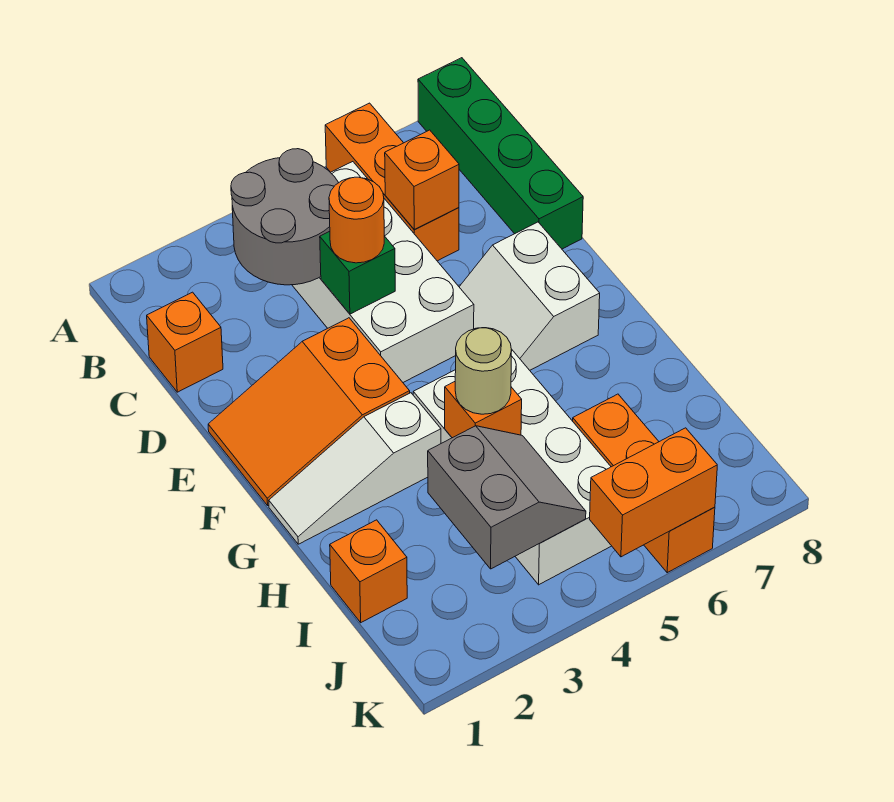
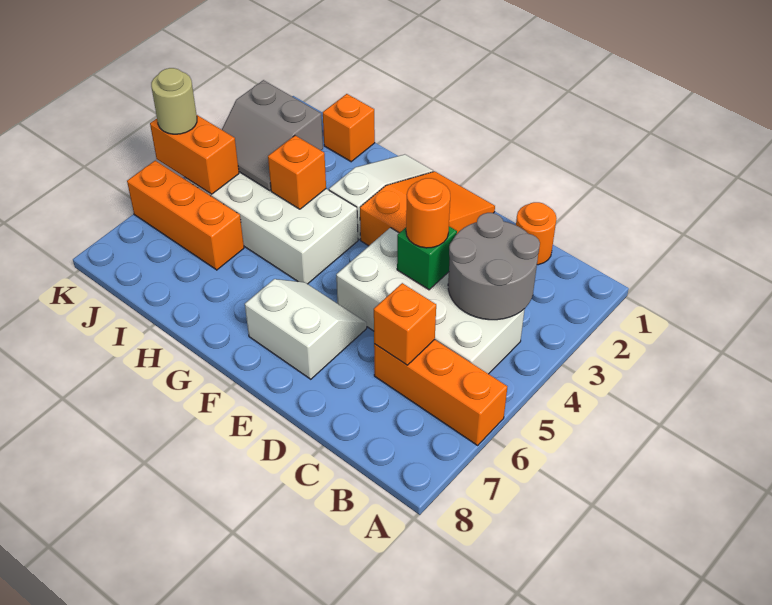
green 1x4 brick [418,58,583,249] -> none
orange 1x1 brick [147,292,223,392] -> orange 1x1 round brick [516,202,557,265]
tan 1x1 round brick [455,328,511,414] -> tan 1x1 round brick moved to [151,68,197,134]
orange 1x2 brick [590,428,717,557] -> orange 1x2 brick turned to [150,115,239,194]

